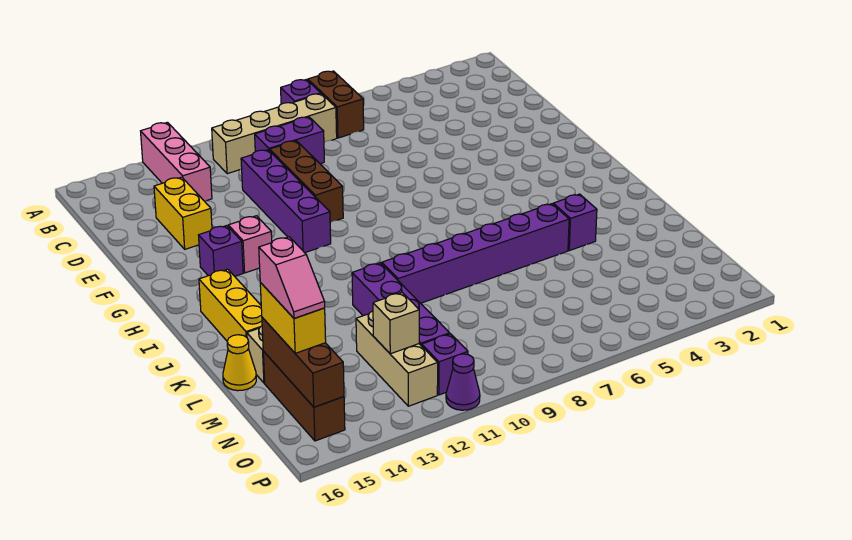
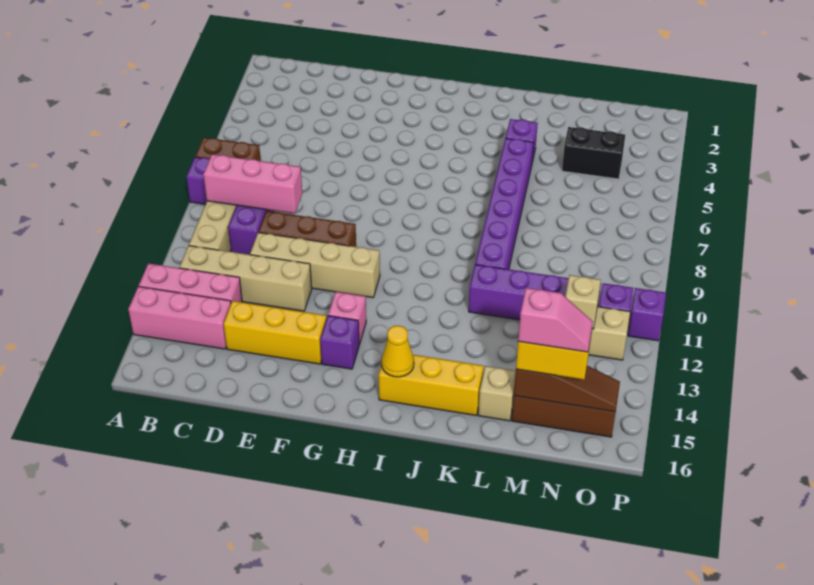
none -> pink 1x3 brick [128,286,231,349]
none -> pink 1x3 brick [203,154,302,214]
none -> tan 1x4 brick [179,246,312,311]
purple 1x4 brick [241,150,331,253] -> tan 1x4 brick [250,233,380,298]
yellow 1x2 brick [154,177,212,249] -> yellow 1x3 brick [224,301,326,364]
yellow 1x1 cone [223,335,256,391] -> yellow 1x1 cone moved to [382,326,414,377]
none -> black 1x2 brick [562,127,625,179]
brown 1x3 brick [262,317,344,407] -> brown 1x3 slope [514,366,620,412]
purple 1x1 cone [446,354,480,410] -> purple 1x1 brick [628,288,666,341]

